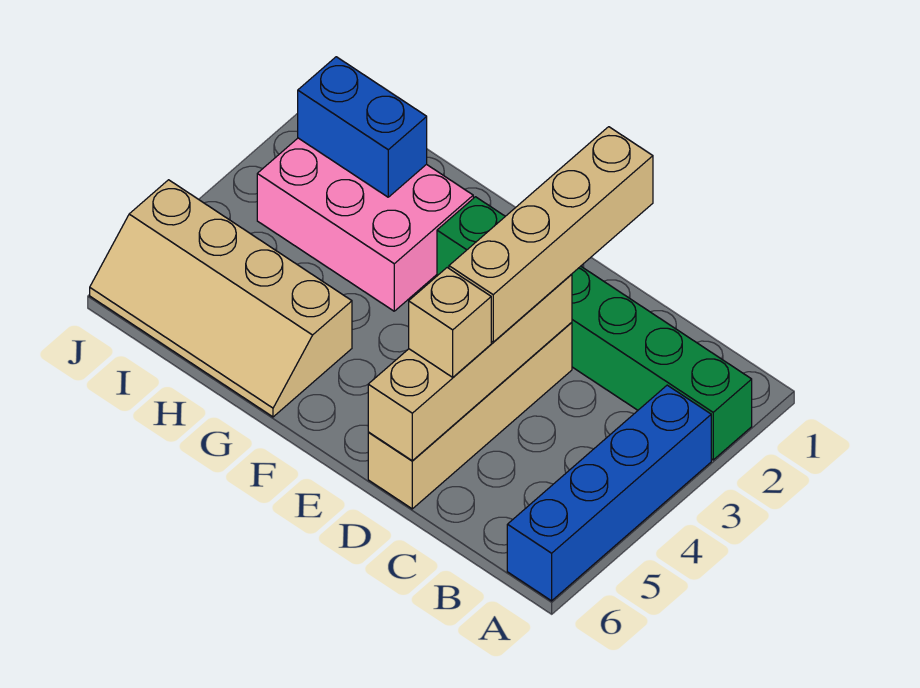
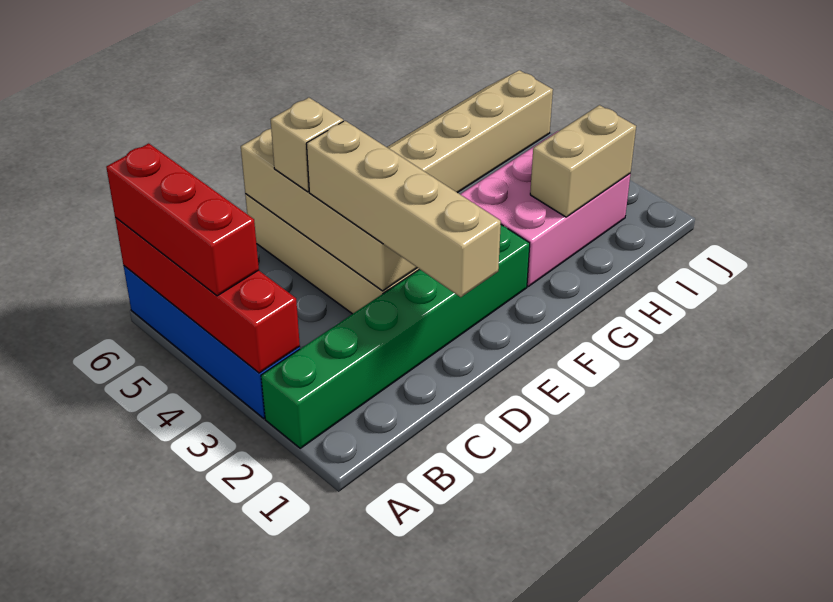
none -> red 1x4 brick [115,218,300,373]
none -> red 1x3 brick [106,143,259,296]
blue 1x2 brick [298,57,427,197] -> tan 1x2 brick [530,105,636,217]

